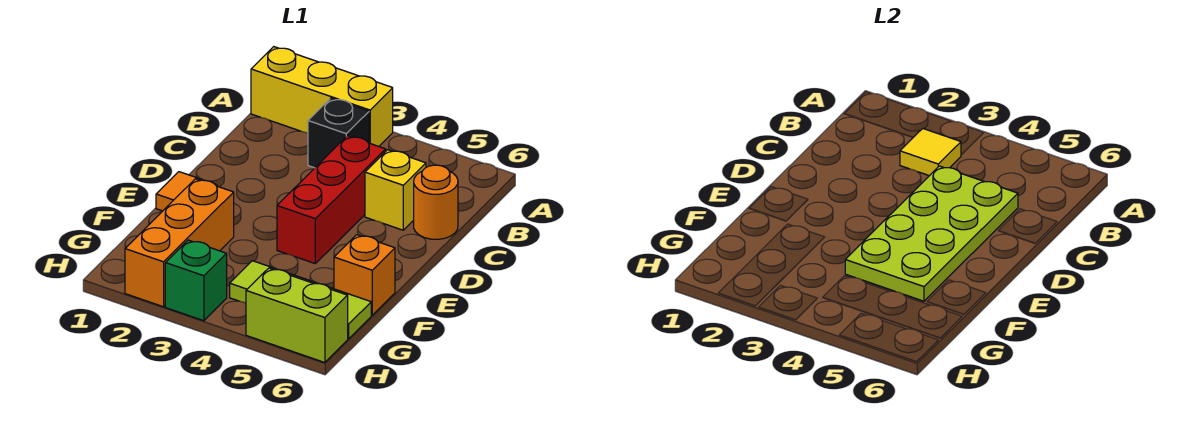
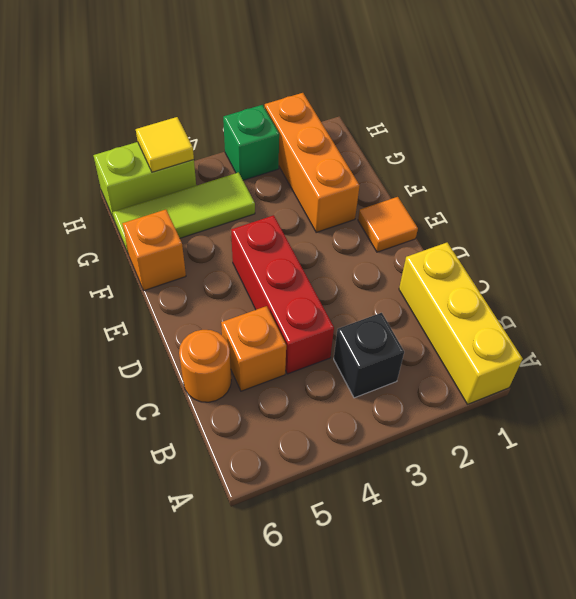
yellow 1x3 brick [251,47,393,146] -> yellow 1x3 brick turned to [399,243,523,404]
yellow 1x1 tile [900,129,961,176] -> yellow 1x1 tile moved to [136,117,194,172]
lime 2x4 plate [845,166,1018,301] -> none
yellow 1x1 brick [365,150,426,230] -> orange 1x1 brick [221,306,286,391]

